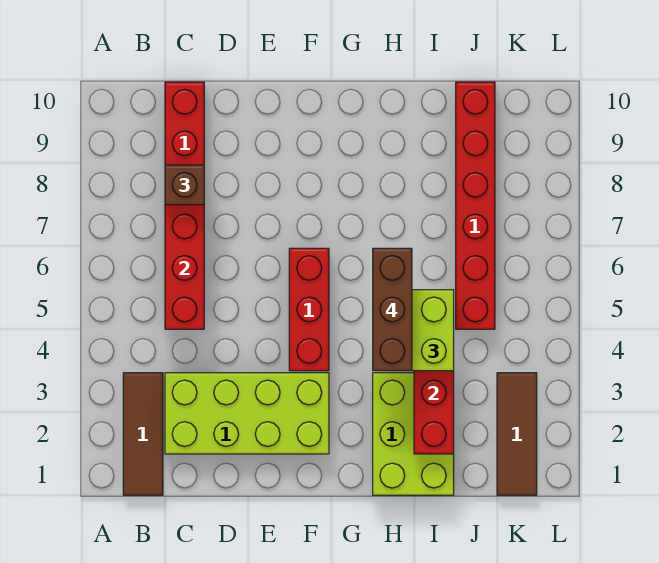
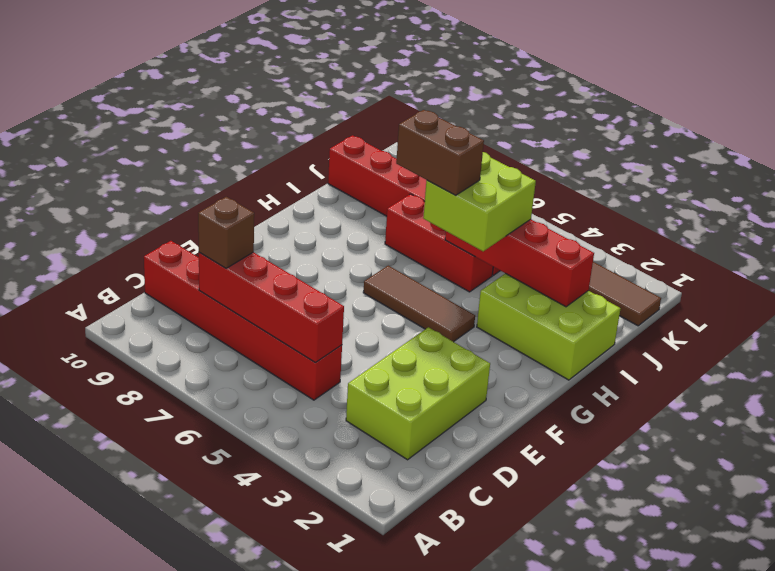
brown 1x3 tile [123,373,163,495] -> brown 1x3 tile moved to [363,266,475,342]
lime 2x4 brick [165,373,329,454] -> lime 2x3 brick [346,327,490,460]
red 1x3 brick [289,248,329,371] -> red 1x3 brick moved to [385,194,493,292]
brown 1x3 brick [373,248,412,371] -> brown 1x2 brick [396,110,484,196]

